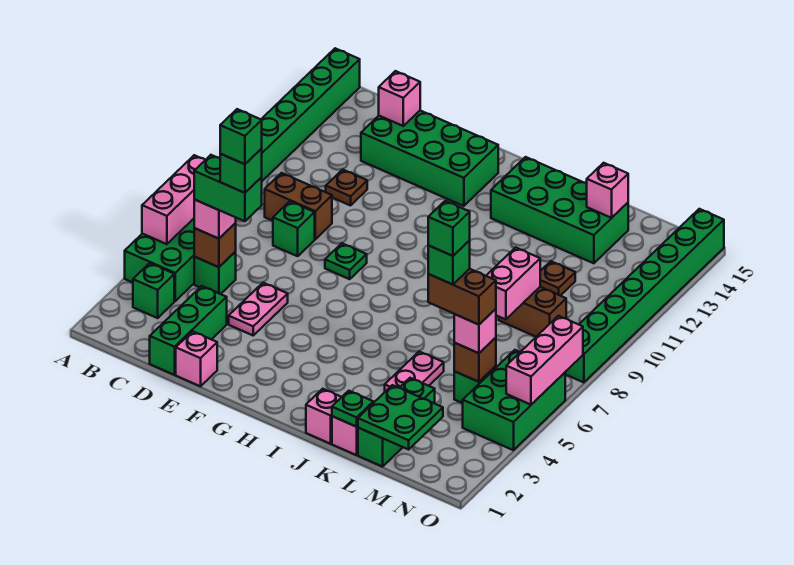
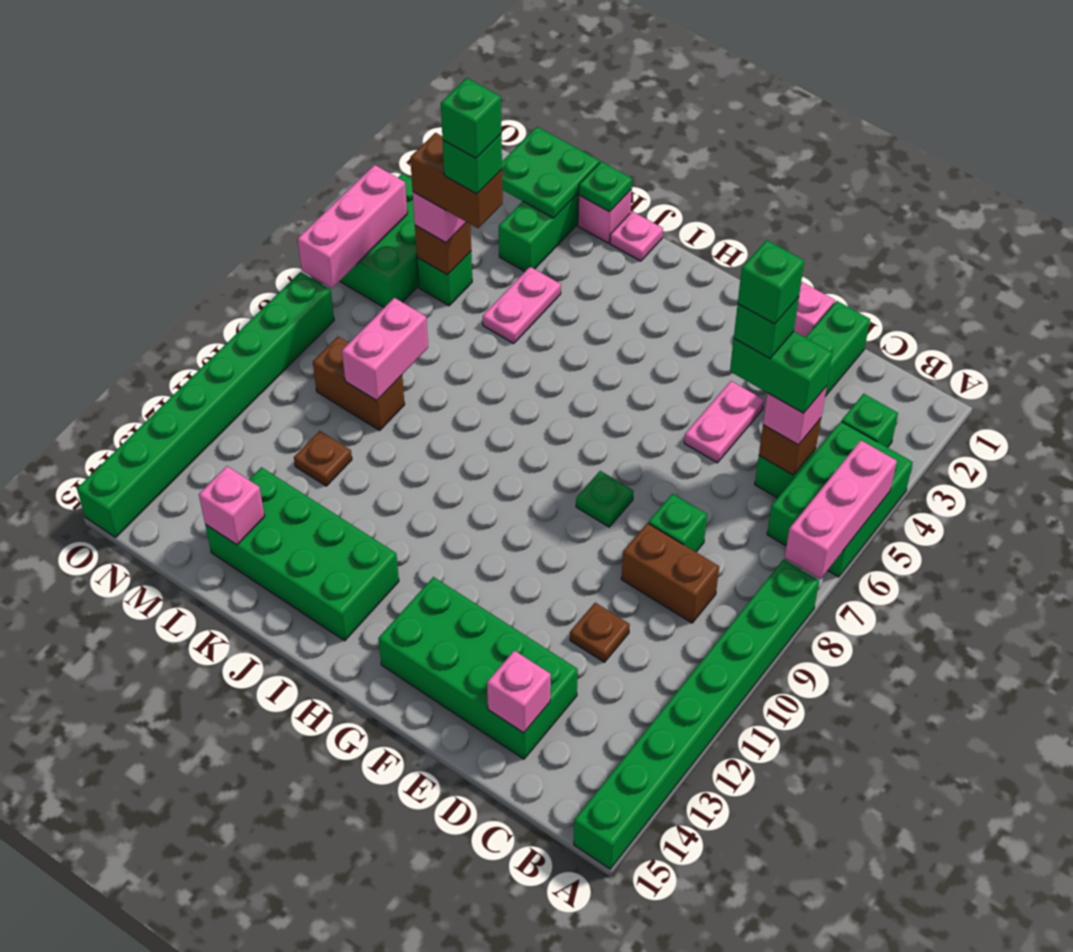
pink 1x1 brick [306,389,341,444] -> pink 1x1 plate [610,211,663,261]

